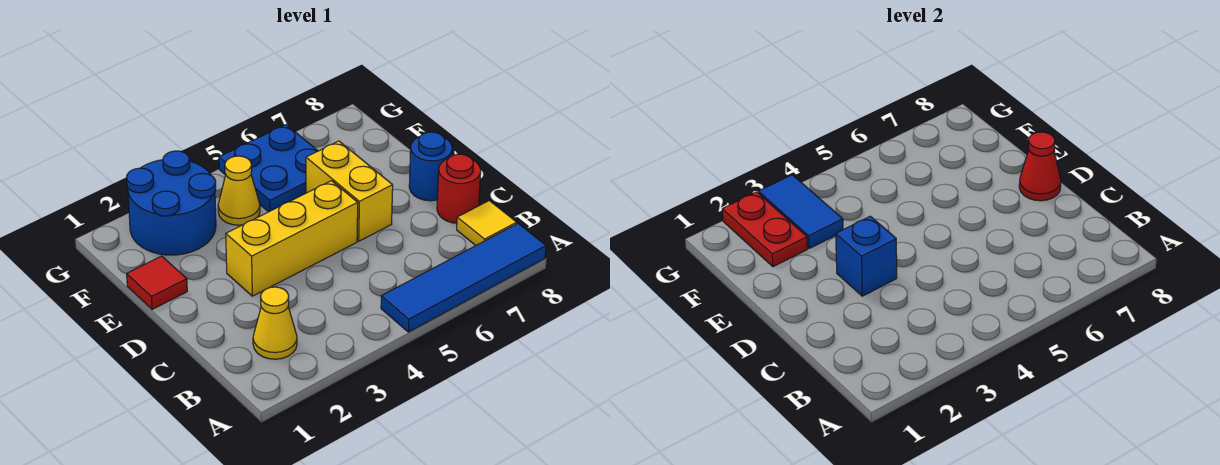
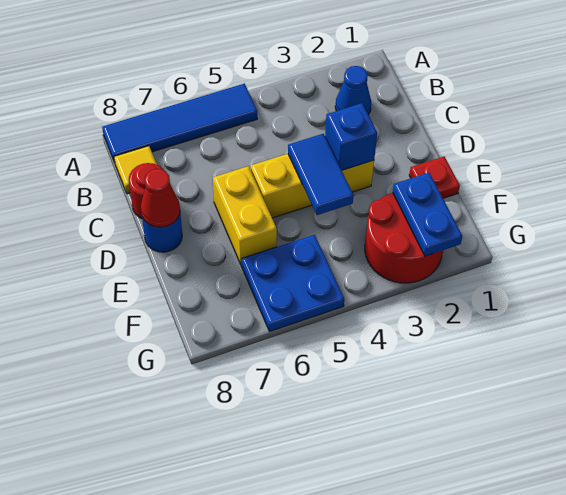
yellow 1x1 cone [253,287,297,359] -> blue 1x1 cone [335,66,371,115]
red 1x1 tile [127,256,187,309] -> red 1x1 plate [409,157,460,198]
blue 2x2 round brick [127,151,216,255] -> red 2x2 round brick [365,193,443,283]
red 1x2 plate [722,192,807,267] -> blue 1x2 plate [393,173,462,256]
blue 1x2 tile [758,175,843,249] -> blue 1x2 tile moved to [288,134,354,215]
yellow 1x1 cone [218,156,260,225] -> none

